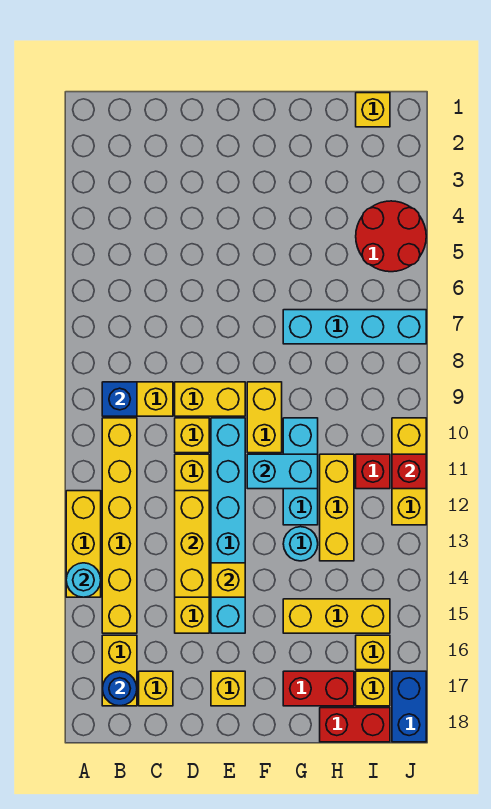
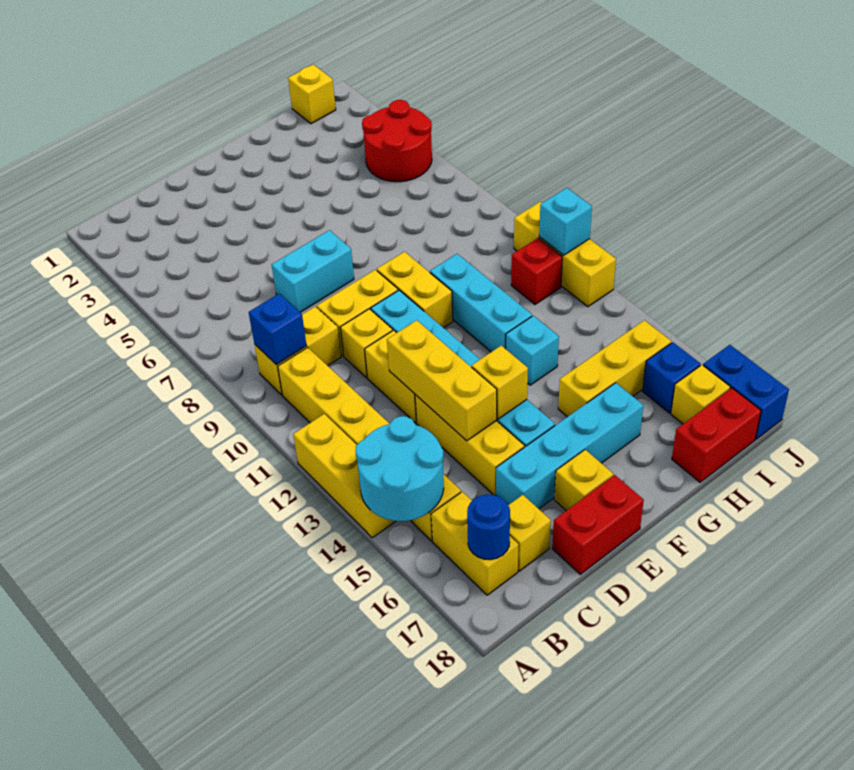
cyan 1x1 round brick [66,563,101,597] -> cyan 2x2 round brick [355,416,444,521]
cyan 1x2 brick [247,454,318,489] -> cyan 1x2 brick moved to [272,230,354,312]
cyan 1x4 brick [283,310,426,344] -> cyan 1x4 brick moved to [496,383,643,509]
cyan 1x1 round brick [283,527,318,561] -> cyan 1x1 brick [506,316,559,385]
red 1x2 brick [283,671,354,706] -> red 1x2 brick moved to [552,475,644,574]
yellow 1x3 brick [320,454,354,561] -> none
yellow 1x1 brick [356,635,390,670] -> blue 1x1 brick [643,342,701,413]
red 1x1 brick [392,454,426,489] -> cyan 1x1 brick [539,188,592,255]

